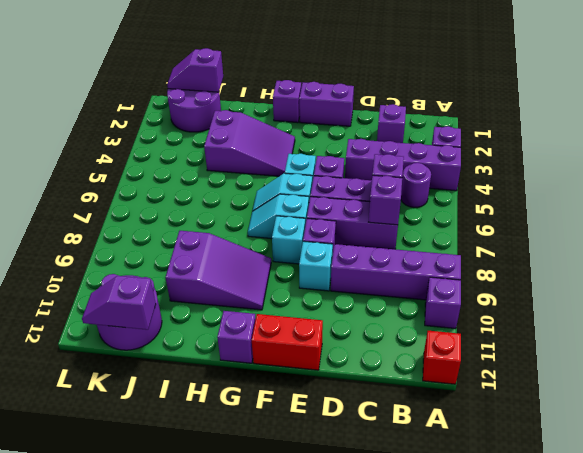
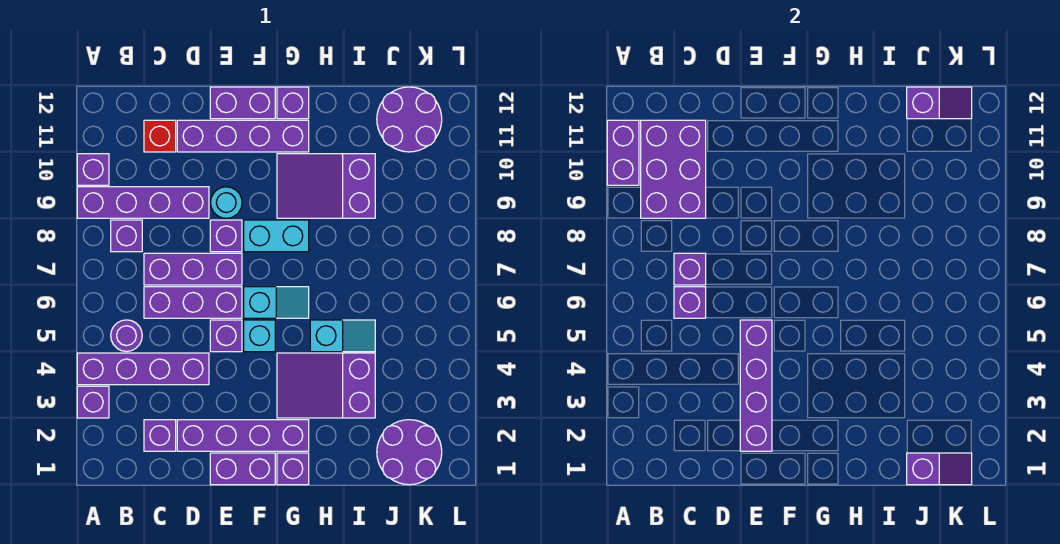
none -> purple 1x2 brick [607,120,639,185]
red 1x1 brick [423,331,461,384] -> red 1x1 brick moved to [144,120,176,152]
none -> purple 1x1 brick [111,220,142,252]
none -> purple 2x3 brick [641,120,706,218]
none -> purple 1x4 brick [177,420,309,451]
none -> purple 1x4 brick [177,120,309,152]
none -> purple 1x4 brick [740,320,772,451]
cyan 1x1 brick [299,241,333,291] -> cyan 1x1 round brick [210,187,242,218]
red 1x2 brick [252,314,323,370] -> purple 1x2 brick [210,87,275,119]
cyan 1x2 slope [248,194,309,239] -> cyan 1x2 slope moved to [310,320,375,352]
cyan 1x1 brick [272,216,305,264] -> cyan 1x2 brick [244,220,309,252]

